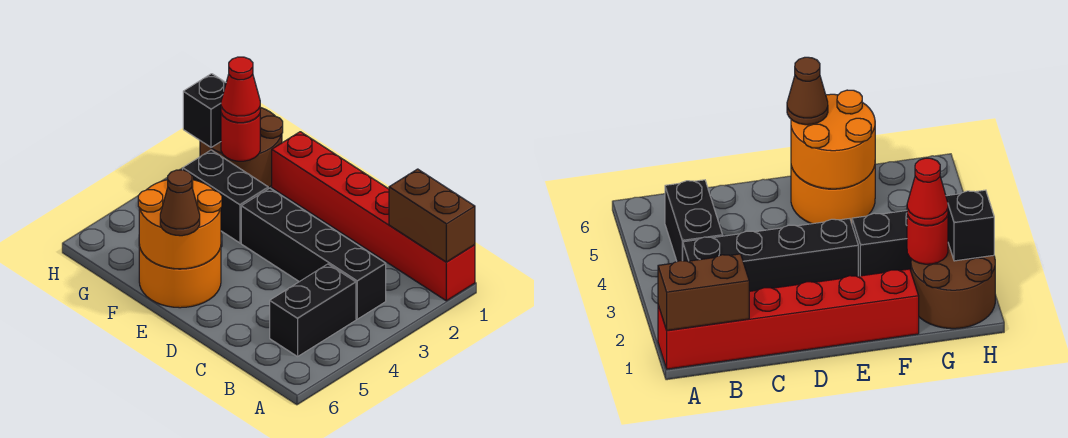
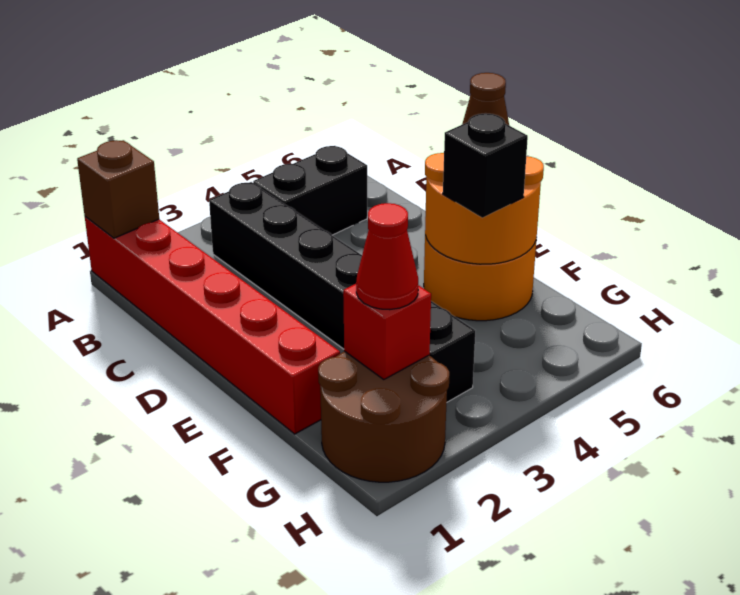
brown 1x2 brick [389,169,475,262] -> brown 1x1 brick [77,140,159,238]
red 1x1 round brick [221,113,260,161] -> red 1x1 brick [343,284,431,380]
black 1x1 brick [183,74,226,147] -> black 1x1 brick moved to [443,113,528,218]

